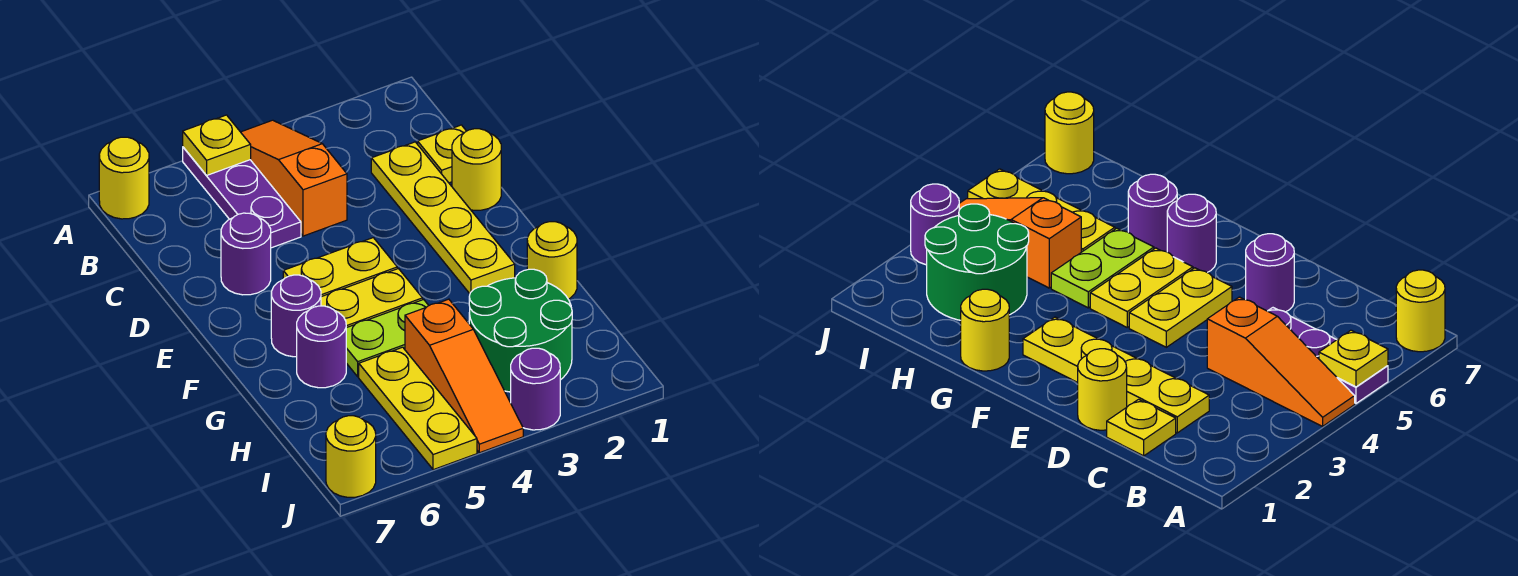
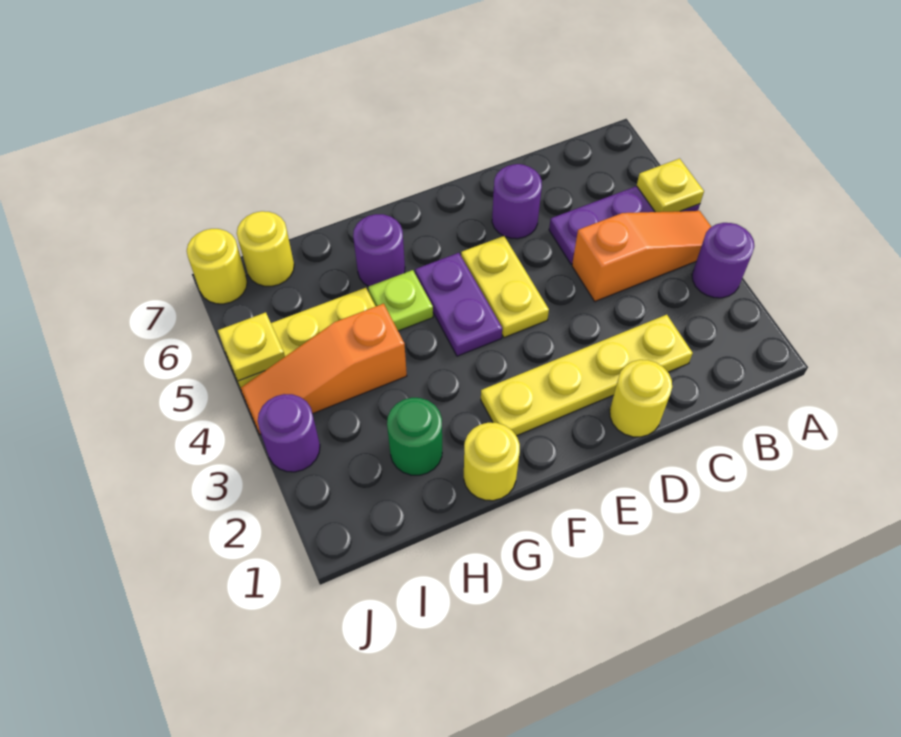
yellow 1x1 round brick [99,137,149,219] -> yellow 1x1 round brick moved to [237,211,294,286]
yellow 1x1 plate [418,125,466,183] -> yellow 1x1 plate moved to [218,312,285,381]
yellow 1x2 plate [321,269,423,328] -> purple 1x2 plate [415,253,502,356]
purple 1x1 round brick [271,275,321,357] -> purple 1x1 round brick moved to [692,223,754,298]
lime 1x2 plate [346,299,429,377] -> lime 1x1 plate [368,270,433,331]
green 2x2 round brick [469,269,572,392] -> green 1x1 round brick [387,398,442,475]

